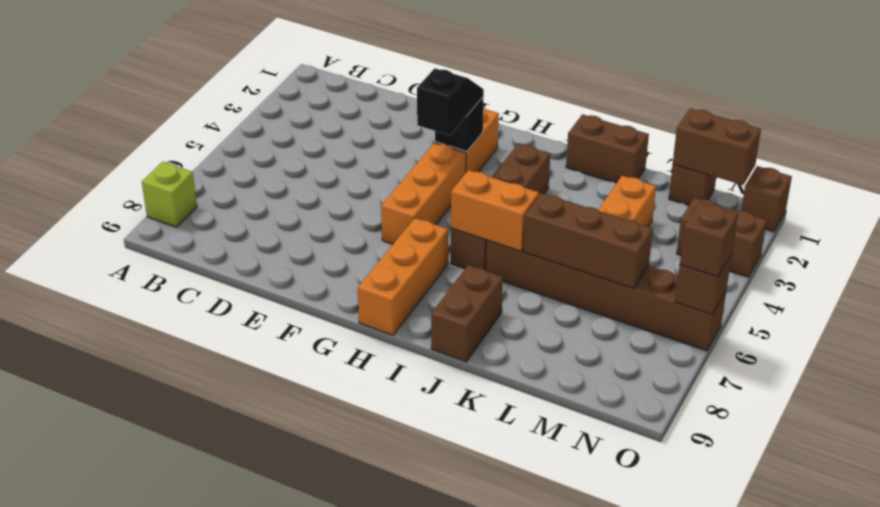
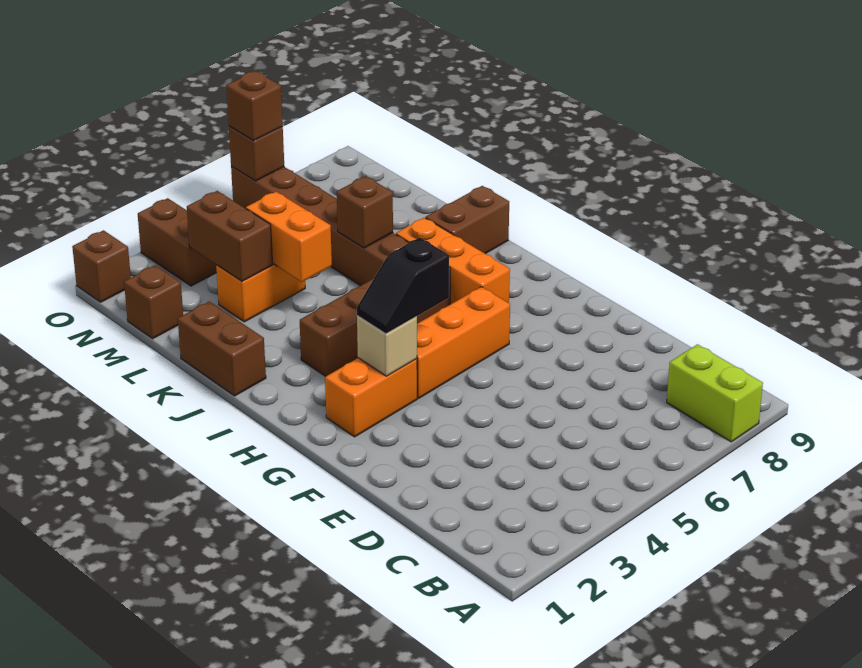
lime 1x1 brick [142,162,197,227] -> lime 1x2 brick [667,344,763,442]
black 1x1 brick [435,97,484,152] -> tan 1x1 brick [357,316,417,376]
orange 1x3 brick [358,218,448,335] -> orange 1x3 brick turned to [396,218,510,304]
orange 1x2 brick [451,170,539,251] -> orange 1x2 brick moved to [246,192,332,282]
brown 1x3 brick [523,193,653,288] -> brown 1x1 brick [337,176,393,248]
brown 1x2 brick [673,108,761,185] -> brown 1x2 brick moved to [187,191,273,282]

